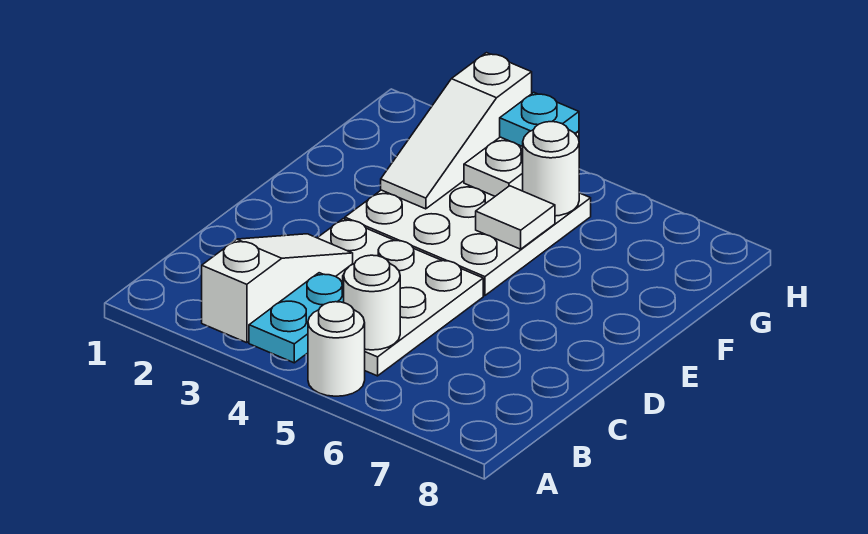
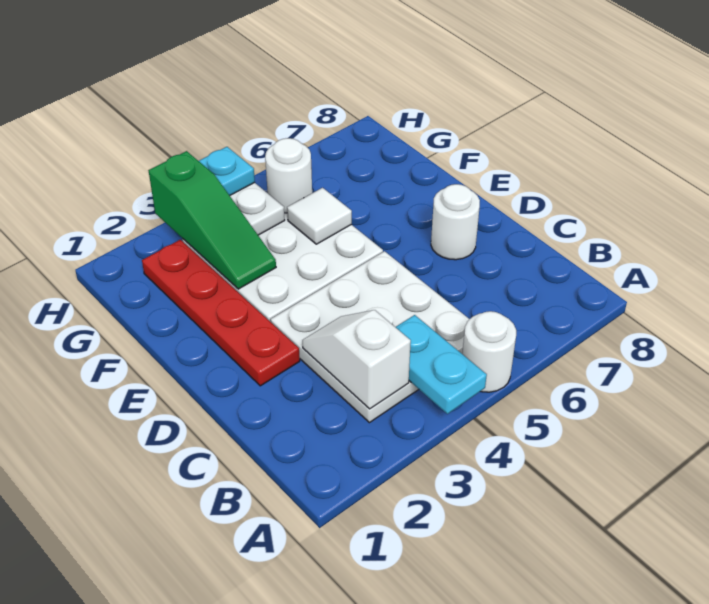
white 1x3 slope [202,234,353,343] -> white 1x2 slope [302,310,411,409]
white 1x1 round brick [344,255,400,350] -> white 1x1 round brick moved to [431,184,480,260]
none -> red 1x4 plate [142,240,300,386]
white 1x3 slope [381,53,532,209] -> green 1x3 slope [148,151,276,289]

